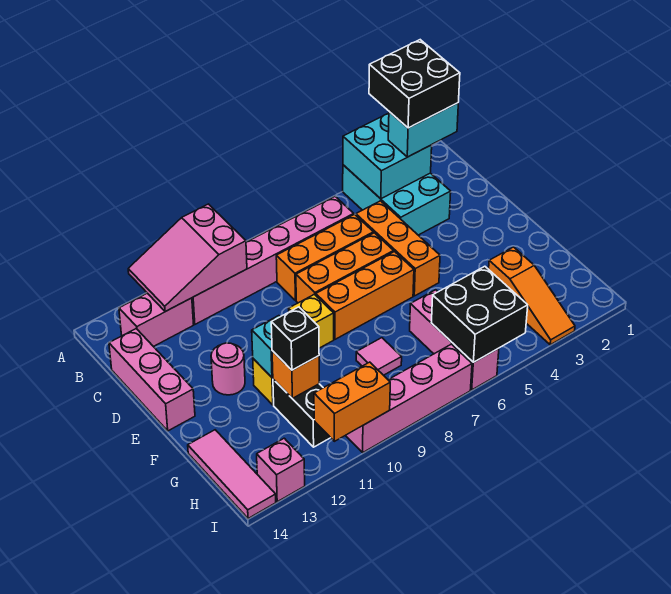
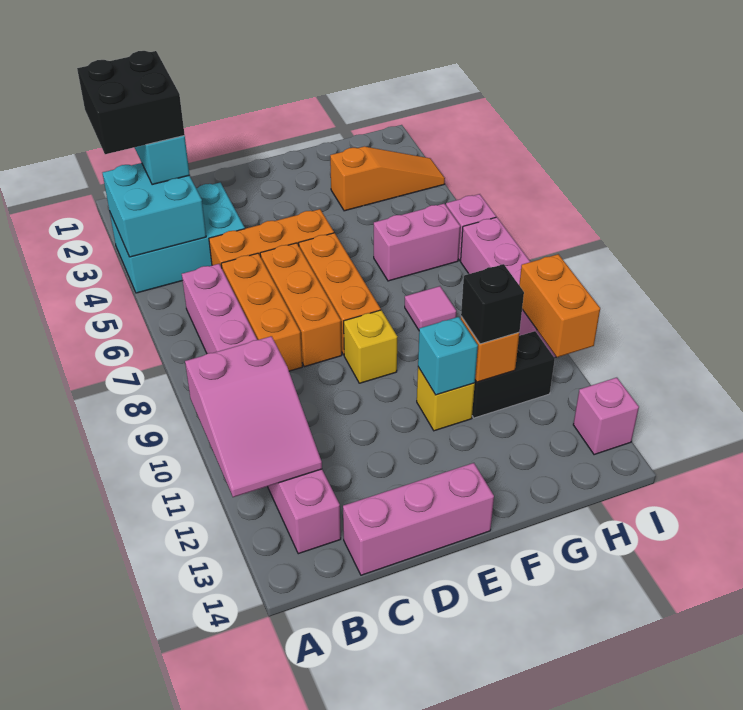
pink 1x1 round brick [211,343,245,395] -> none
pink 1x3 tile [188,430,276,519] -> none
black 2x2 brick [431,266,528,362] -> none

